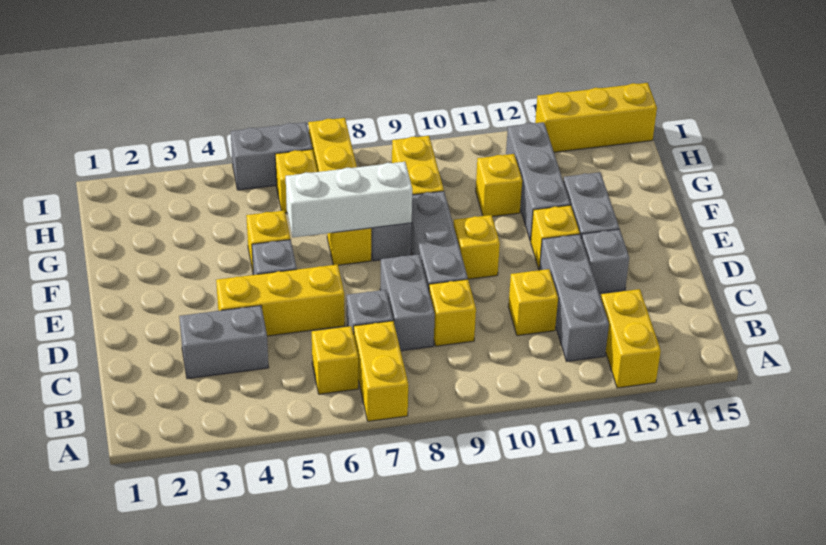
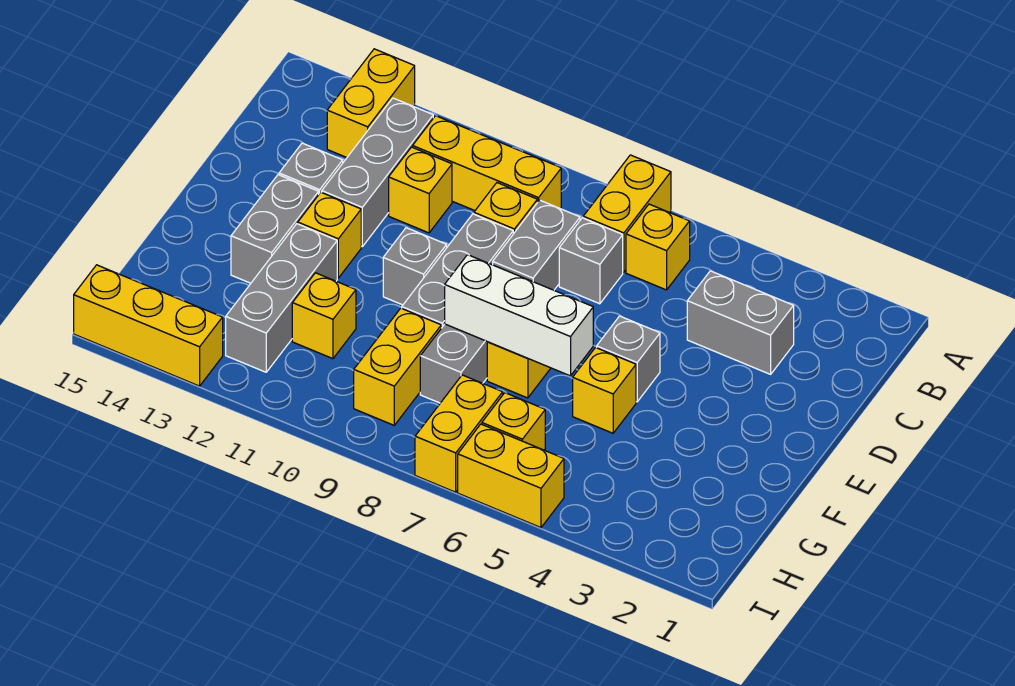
yellow 1x3 brick [216,264,345,336] -> yellow 1x3 brick moved to [413,116,561,211]
yellow 1x1 brick [454,215,500,279] -> grey 1x1 brick [383,228,447,305]
grey 1x2 brick [231,122,312,190] -> yellow 1x2 brick [458,424,564,528]

